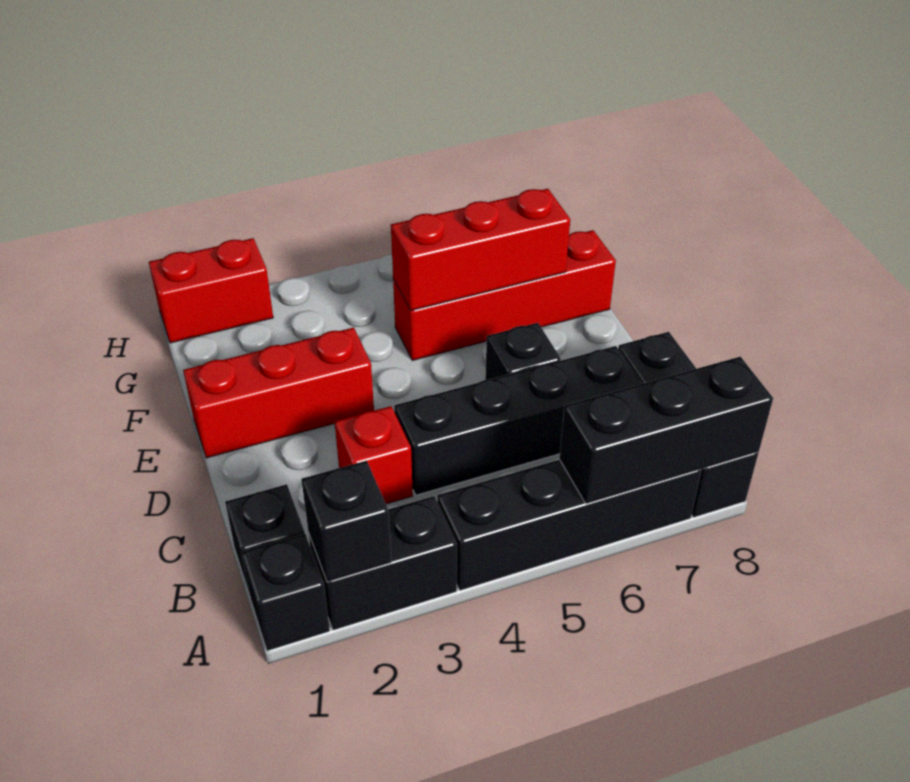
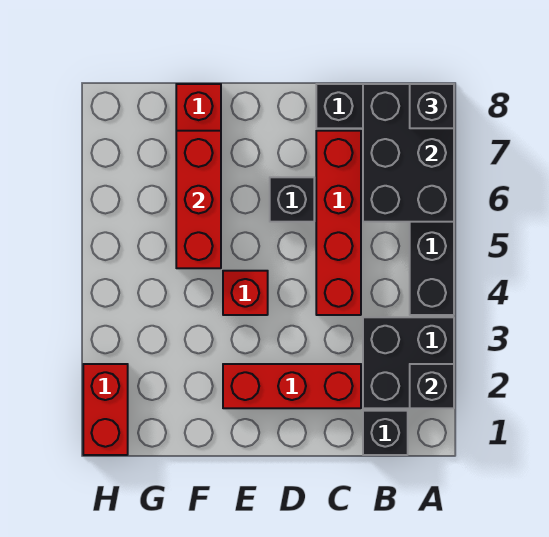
black 1x1 brick [241,534,330,651] -> black 1x1 brick moved to [410,84,454,128]
black 1x2 brick [309,496,457,630] -> black 2x2 brick [363,317,454,408]
black 1x3 brick [559,357,773,504] -> black 2x3 brick [363,84,454,222]
red 1x1 brick [335,406,413,504] -> red 1x1 brick moved to [223,271,268,315]
black 1x4 brick [394,346,642,495] -> red 1x4 brick [316,131,361,315]
red 1x3 brick [183,327,374,458] -> red 1x3 brick turned to [223,364,361,408]

